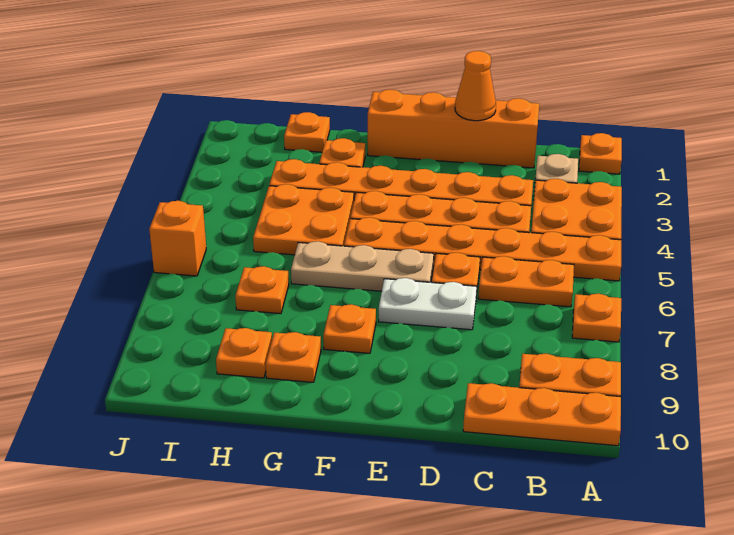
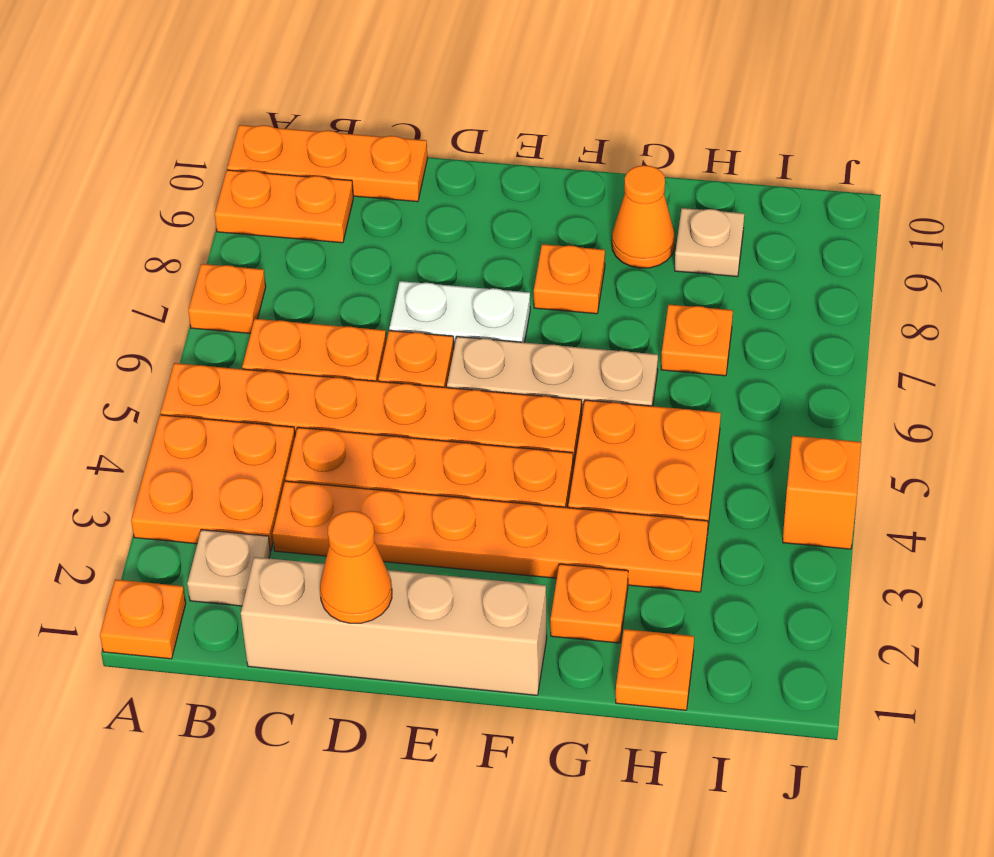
orange 1x4 brick [368,90,539,168] -> tan 1x4 brick [241,557,547,695]
orange 1x1 plate [266,332,321,382] -> orange 1x1 cone [612,165,675,268]
orange 1x1 plate [216,328,272,378] -> tan 1x1 plate [675,208,744,277]
orange 1x1 brick [149,201,206,276] -> orange 1x1 brick moved to [783,436,861,549]

